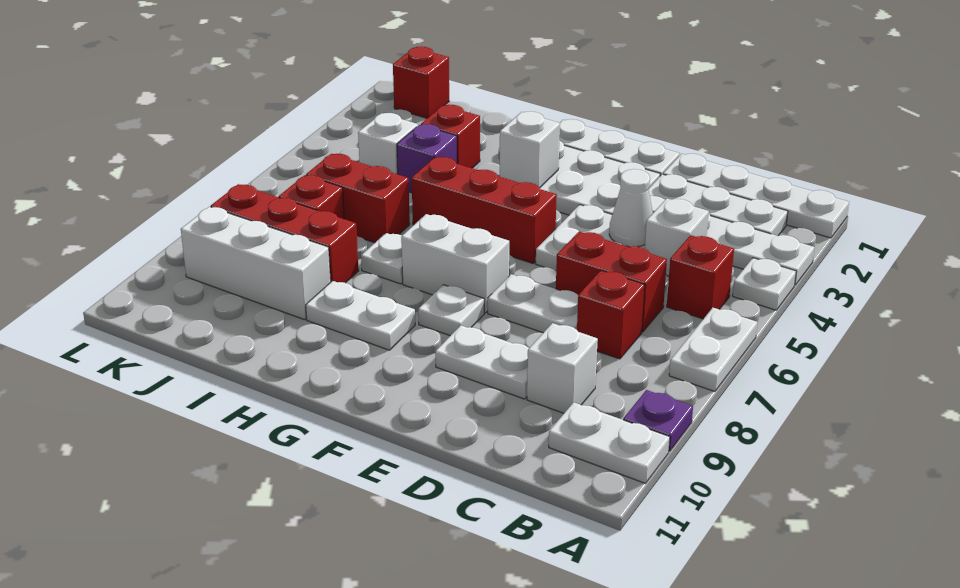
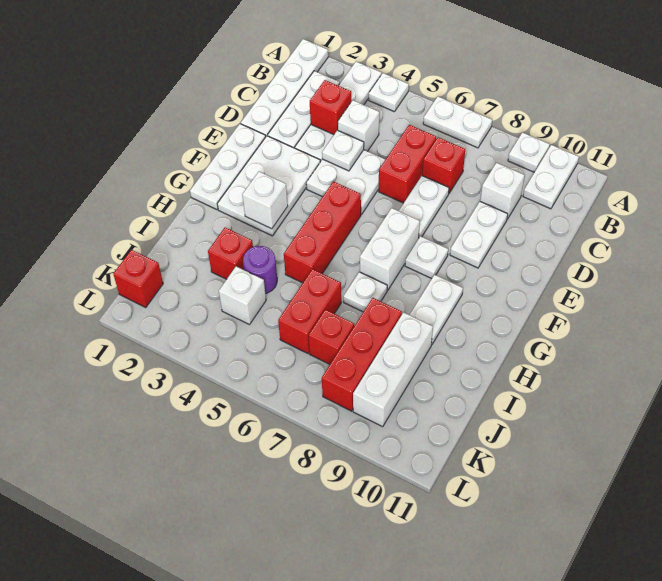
purple 1x1 plate [623,390,693,451] -> white 1x1 plate [508,132,550,172]
red 1x1 brick [667,235,734,319] -> red 1x1 brick moved to [310,80,351,135]
white 1x1 cone [609,169,653,247] -> white 1x1 plate [322,130,364,171]
purple 1x1 brick [397,124,457,193] -> purple 1x1 round brick [243,246,277,294]

